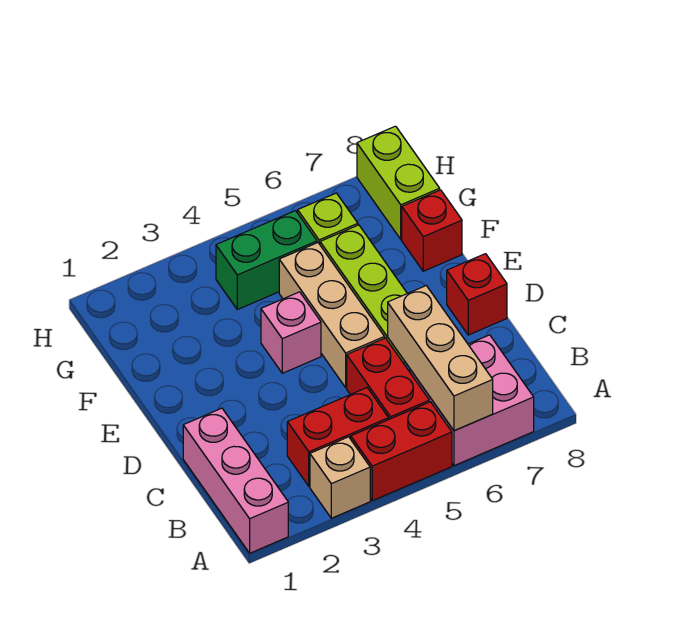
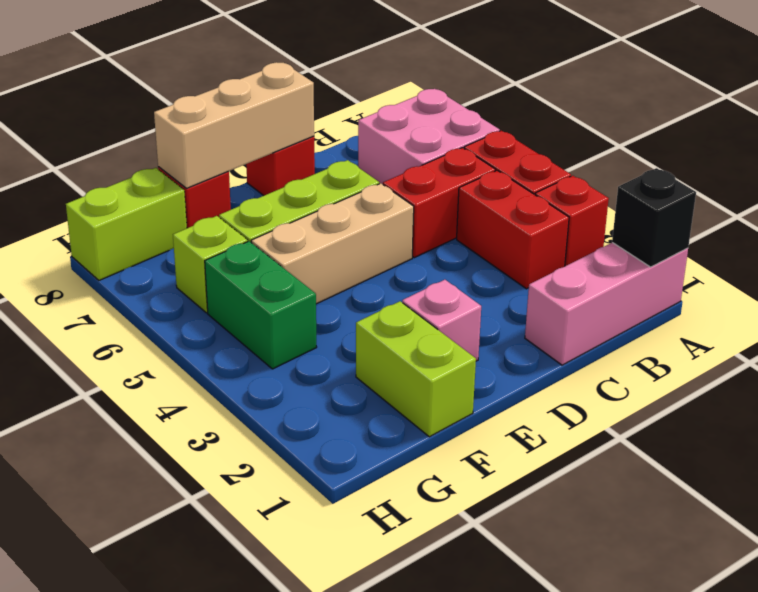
none -> black 1x1 brick [612,168,696,267]
tan 1x1 brick [310,437,370,518] -> red 1x1 brick [535,176,609,266]
tan 1x3 brick [388,286,493,431] -> tan 1x3 brick moved to [154,62,314,188]
pink 1x1 brick [261,292,321,373] -> pink 1x1 brick moved to [402,280,481,361]
none -> lime 1x2 brick [356,301,476,437]

